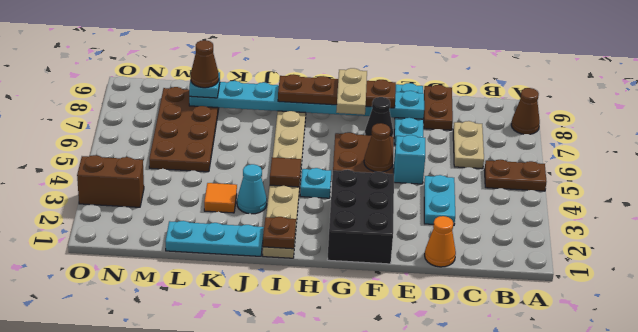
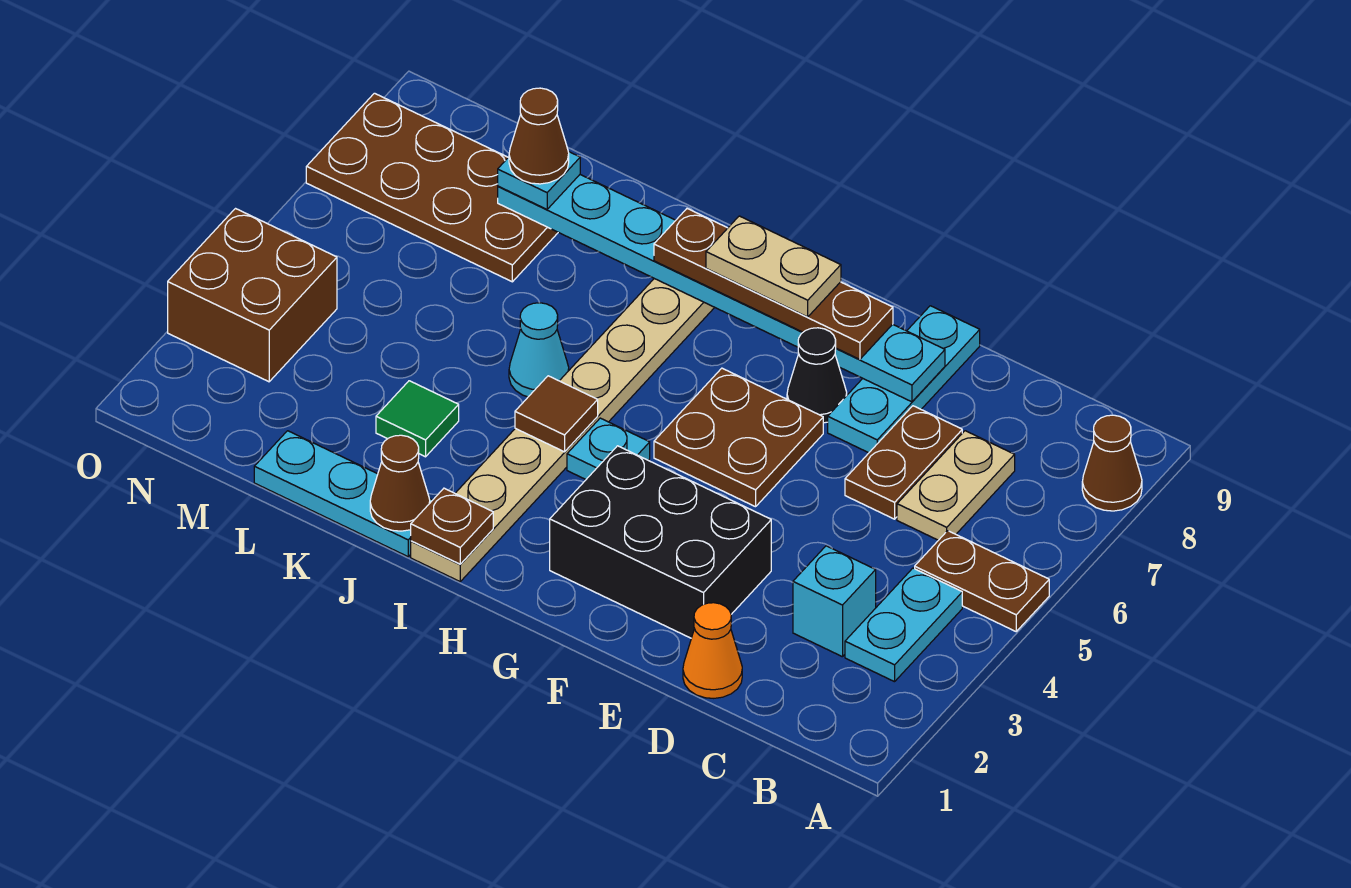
cyan 1x2 plate [424,175,455,226] -> cyan 1x2 plate moved to [845,568,962,682]
brown 1x2 plate [424,85,453,130] -> brown 1x2 plate moved to [845,406,962,519]
cyan 1x1 brick [394,135,425,184] -> cyan 1x1 brick moved to [793,546,876,657]
black 2x3 brick [327,170,394,264] -> black 2x3 brick turned to [550,446,771,638]
brown 1x1 cone [364,123,393,172] -> brown 1x1 cone moved to [370,435,430,531]
tan 1x2 plate [336,68,367,115] -> tan 1x2 plate turned to [706,216,841,317]
cyan 1x1 cone [237,164,267,214] -> cyan 1x1 cone moved to [509,303,569,397]
orange 1x1 tile [204,183,237,213] -> green 1x1 tile [376,381,459,457]
brown 2x4 plate [149,87,219,172] -> brown 2x4 plate turned to [306,93,558,282]
brown 1x2 brick [77,155,144,207] -> brown 2x2 brick [168,209,337,382]

